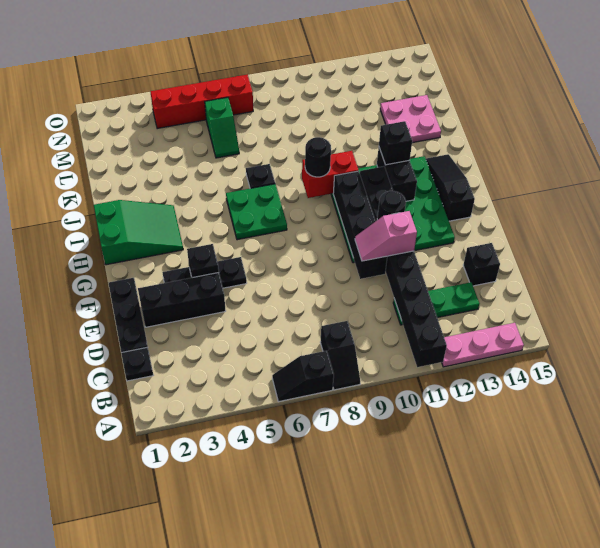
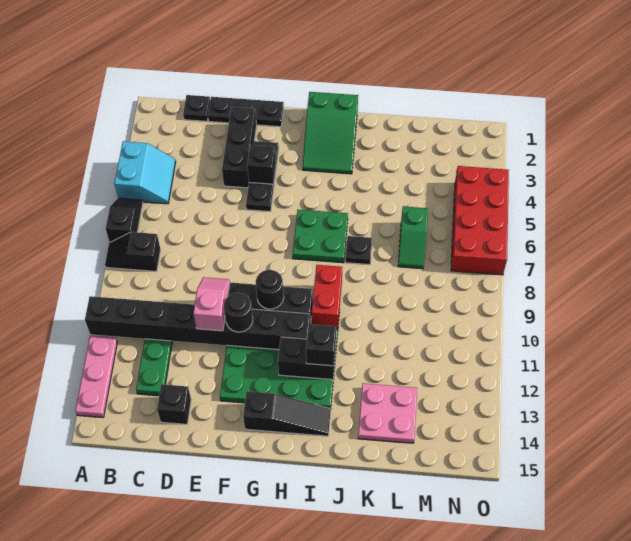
none -> cyan 2x2 slope [114,141,176,204]
black 1x1 round brick [305,137,331,177] -> black 1x1 round brick moved to [256,270,284,309]
green 1x2 slope [205,97,239,158] -> green 1x2 slope turned to [398,206,428,269]
red 1x4 brick [150,75,253,129] -> red 2x4 brick [451,166,509,275]

